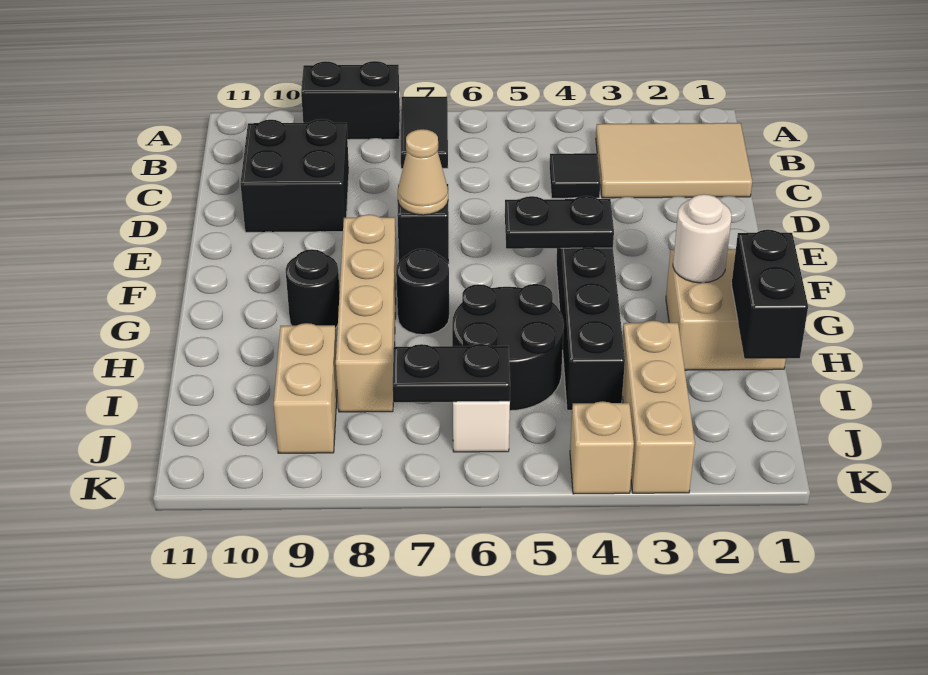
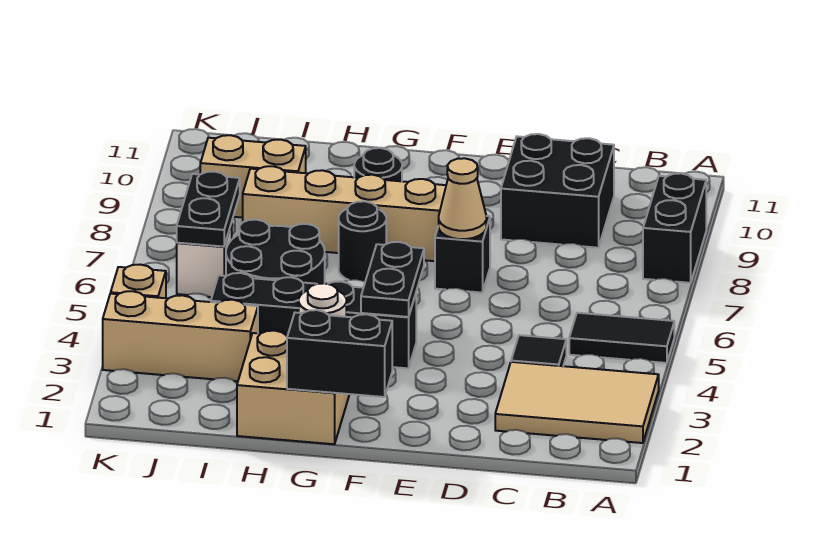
black 1x2 tile [401,97,448,169] -> black 1x2 tile moved to [569,313,674,363]
tan 2x3 tile [596,123,752,198] -> tan 2x3 tile turned to [495,362,659,443]
black 1x2 brick [731,230,808,359] -> black 1x2 brick moved to [287,310,392,397]

